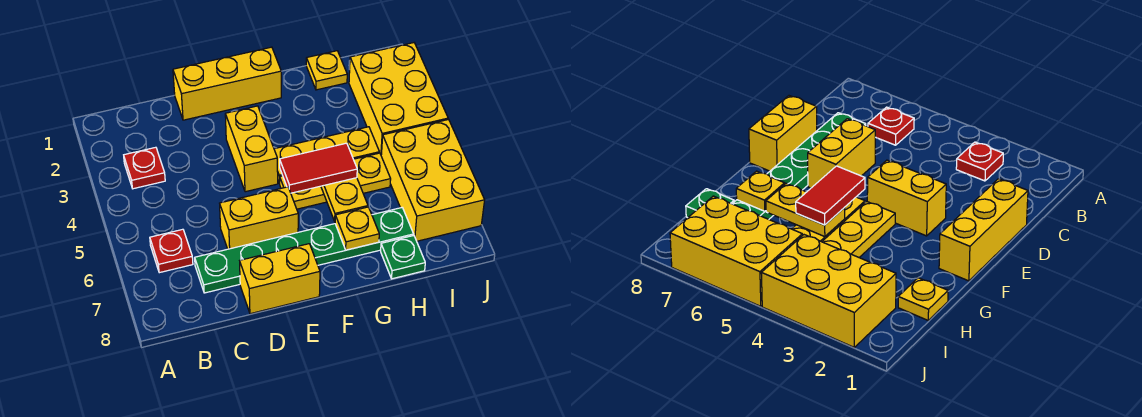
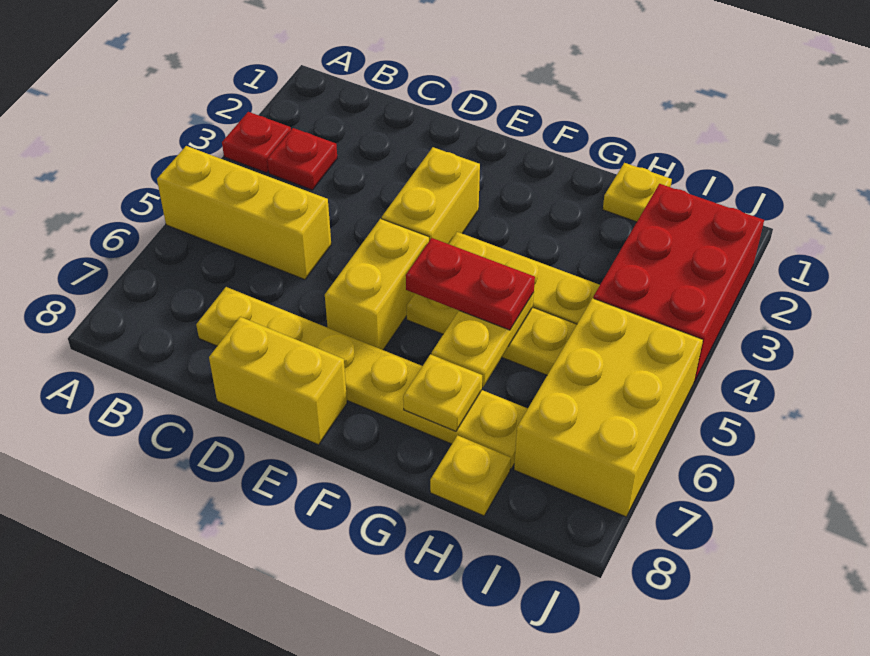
red 1x1 plate [150,229,193,273] -> red 1x1 plate moved to [222,112,291,173]
green 1x6 plate [195,208,414,293] -> yellow 1x6 plate [196,287,528,469]
yellow 1x3 brick [173,47,281,120] -> yellow 1x3 brick moved to [157,146,331,280]
yellow 1x2 brick [220,187,298,249] -> yellow 1x2 brick turned to [325,219,429,350]
red 1x2 tile [280,143,357,193] -> red 1x2 plate [406,238,535,330]
green 1x1 plate [381,235,425,279] -> yellow 1x1 plate [430,435,511,516]
yellow 2x3 brick [349,43,448,155] -> red 2x3 brick [593,184,764,382]

